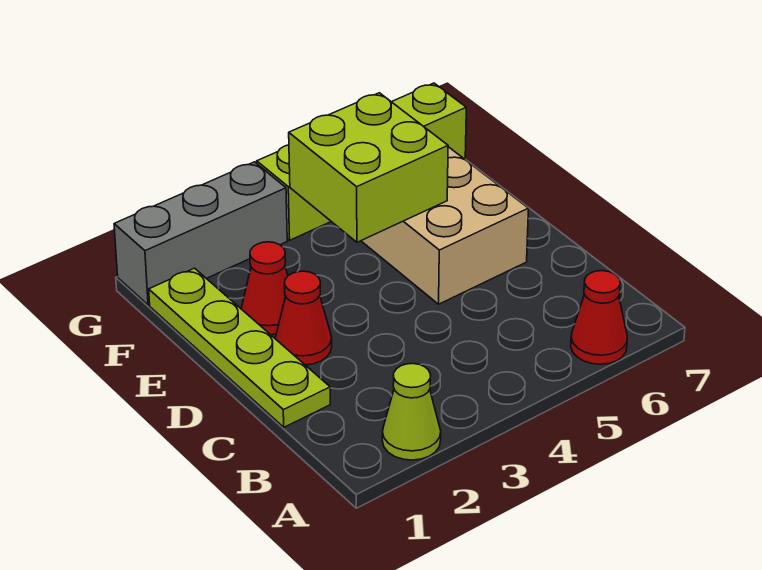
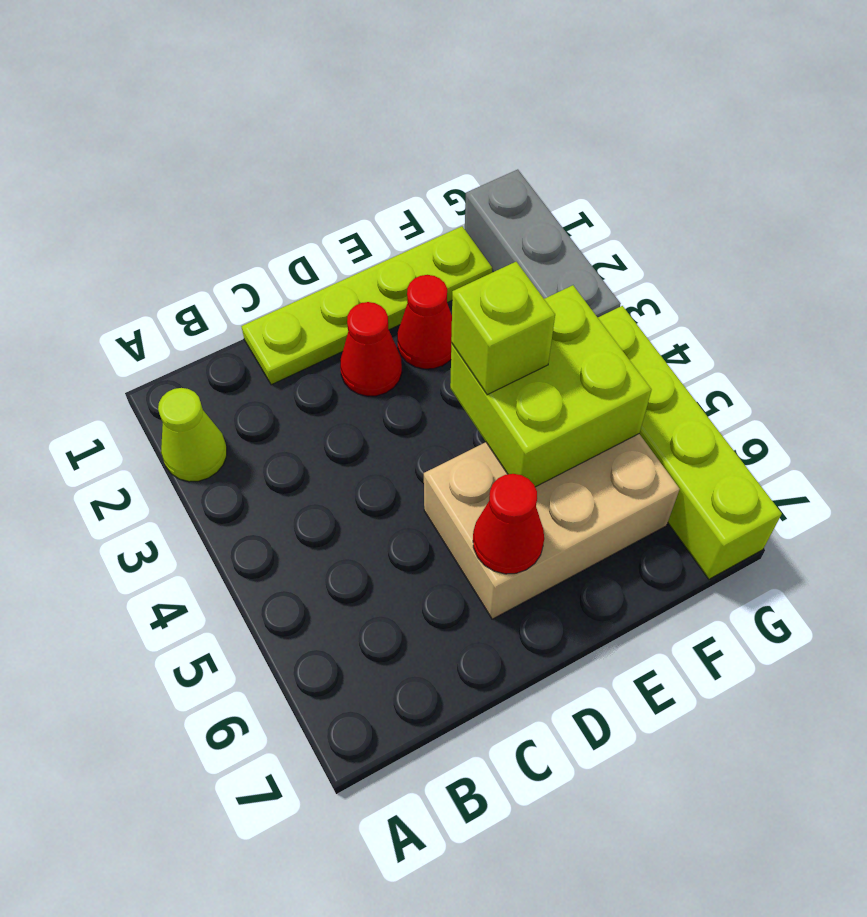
red 1x1 cone [571,271,627,364] -> red 1x1 cone moved to [473,474,544,574]
none -> lime 1x1 brick [451,262,555,395]

